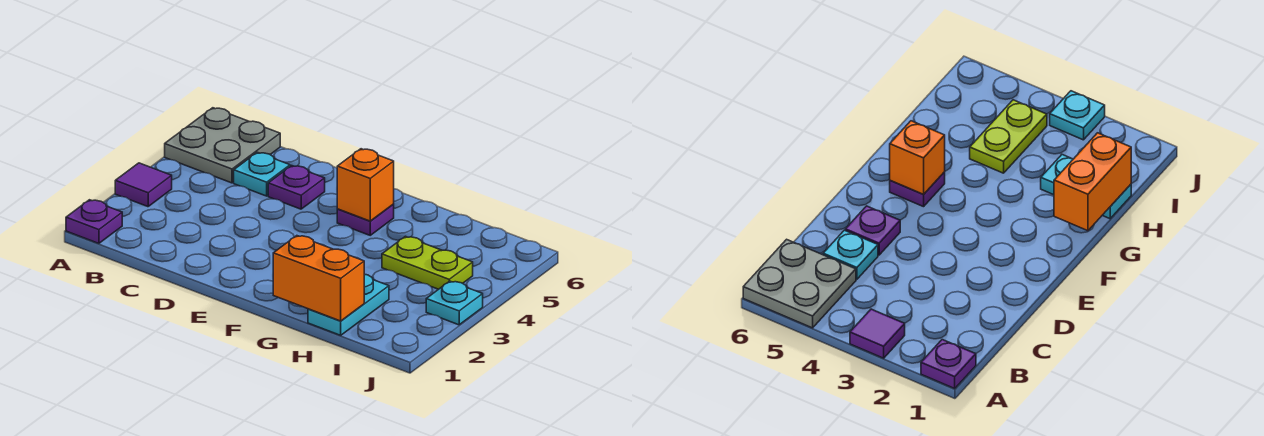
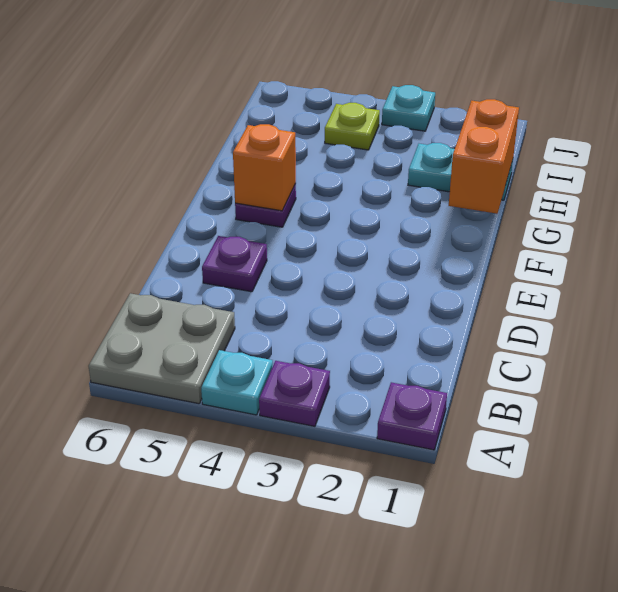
purple 1x1 tile [115,163,172,207] -> purple 1x1 plate [259,361,330,426]
cyan 1x1 plate [234,152,290,196] -> cyan 1x1 plate moved to [201,350,273,415]
lime 1x2 plate [382,236,473,289] -> lime 1x1 plate [325,103,380,150]

